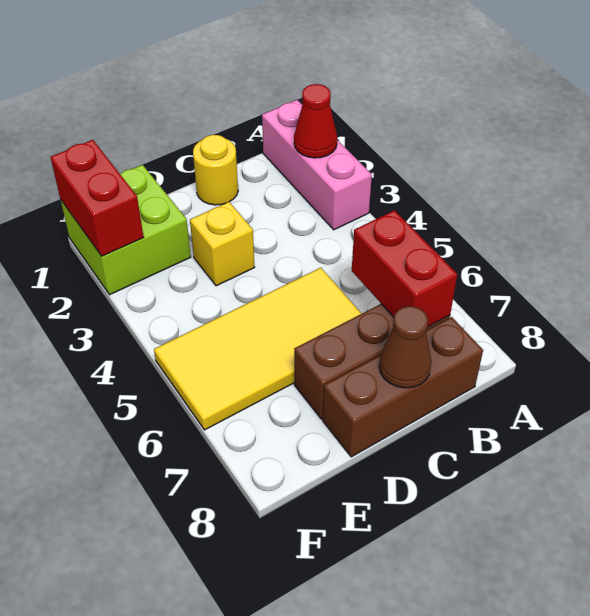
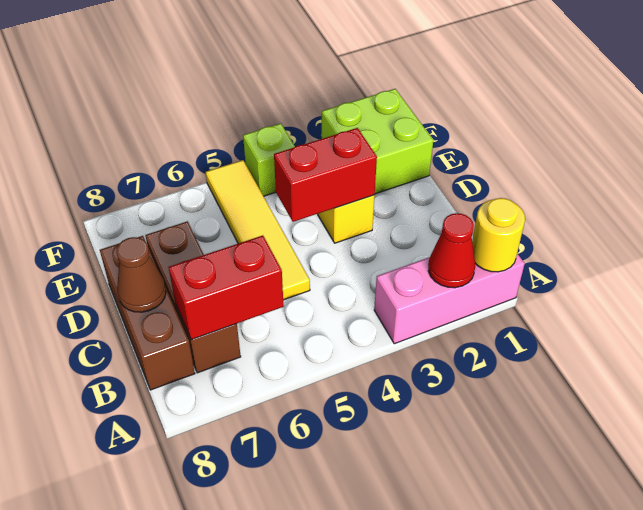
yellow 1x1 round brick [193,135,238,205] -> yellow 1x1 round brick moved to [472,198,525,272]
yellow 2x4 tile [154,268,362,430] -> yellow 1x4 tile [206,160,310,300]
red 1x2 brick [50,140,144,256] -> red 1x2 brick moved to [274,128,377,222]
none -> lime 1x1 brick [243,124,295,196]

